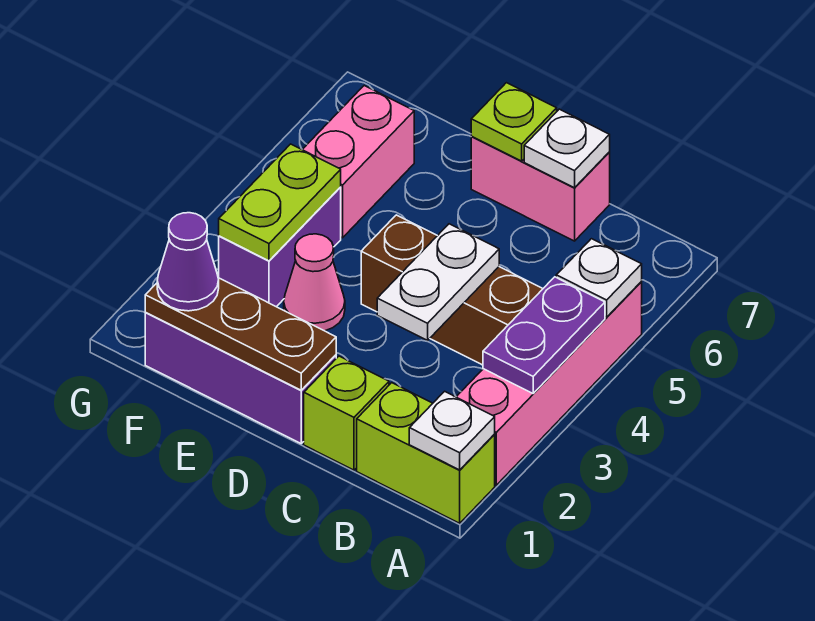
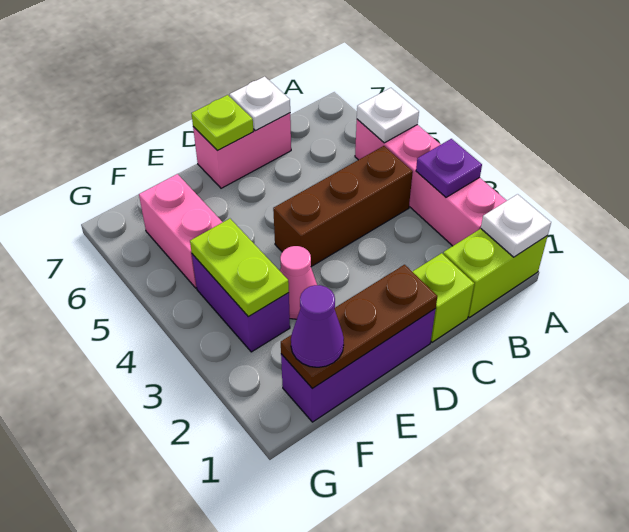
purple 1x2 plate [483,277,605,394] -> purple 1x1 plate [416,139,482,197]
white 1x2 plate [377,224,499,340] -> none

